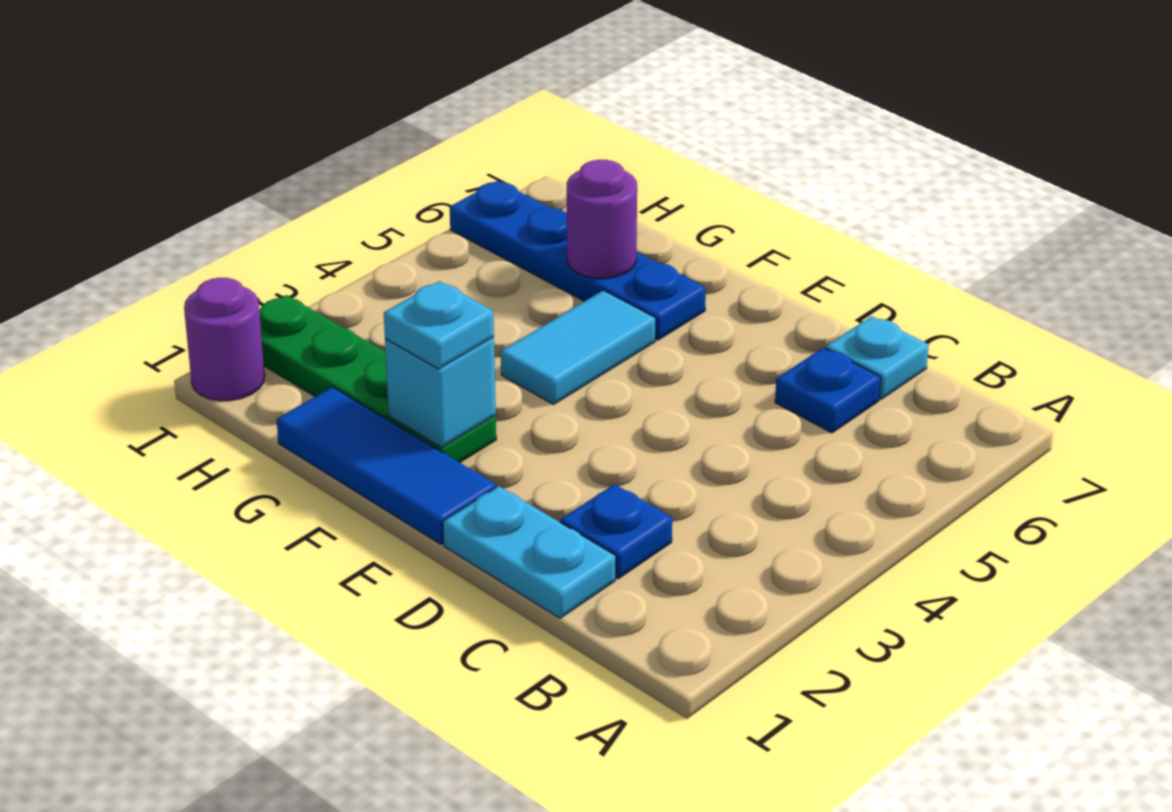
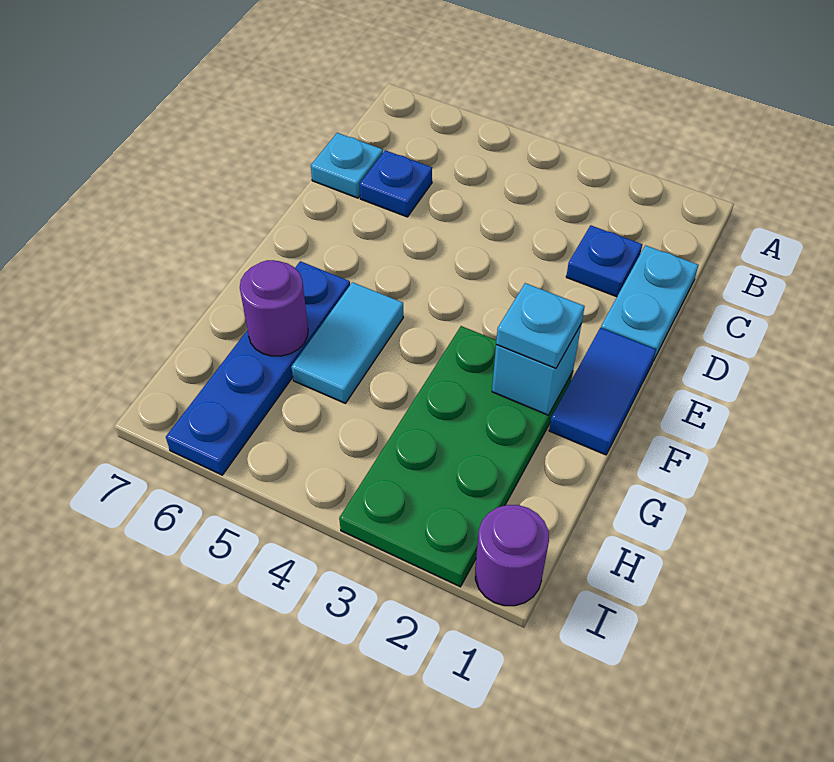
blue 1x3 tile [277,387,496,544] -> blue 1x2 tile [549,328,656,455]
green 1x4 plate [259,295,496,463] -> green 2x4 plate [339,326,573,587]
cyan 1x2 tile [501,290,656,404] -> cyan 1x2 tile turned to [292,282,403,403]

